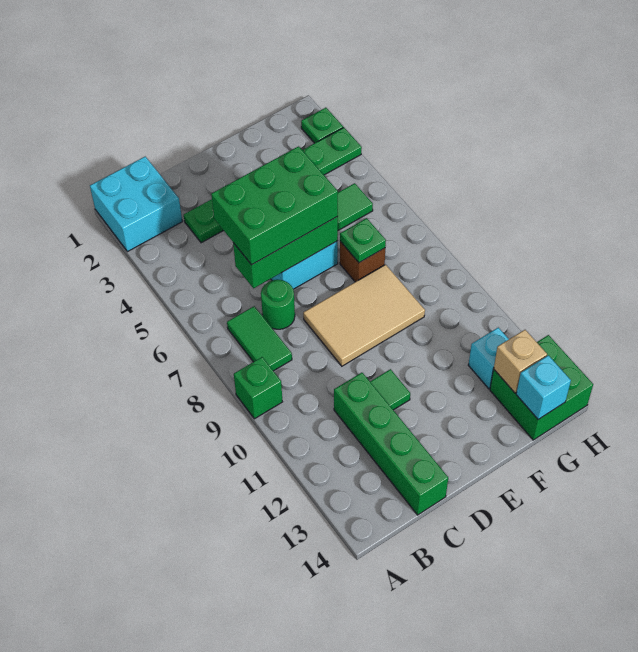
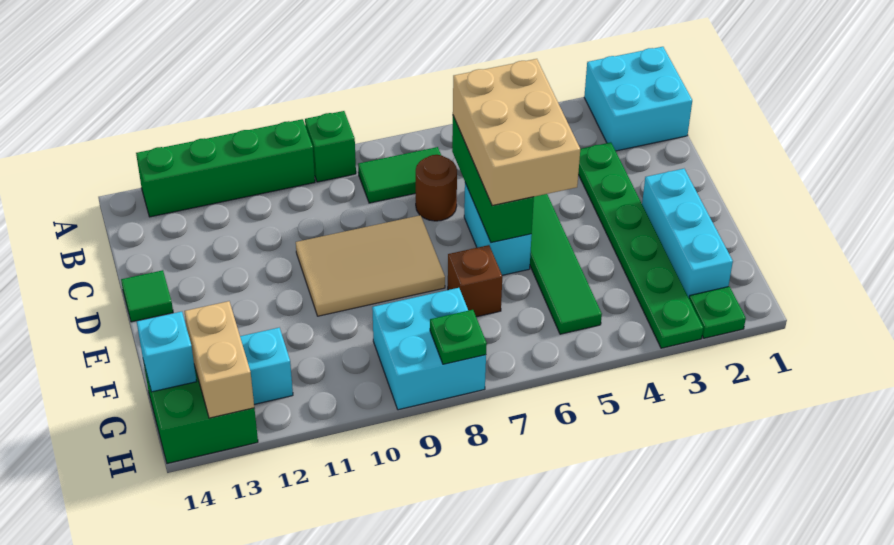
green 2x3 brick [211,146,338,265] -> tan 2x3 brick [453,59,580,206]
green 1x1 round brick [261,280,295,329] -> brown 1x1 round brick [416,155,457,221]
green 1x4 brick [334,373,448,515] -> green 1x4 brick moved to [136,119,315,217]
tan 2x3 tile [303,265,425,366] -> tan 2x3 tile turned to [296,215,445,316]
green 1x1 tile [370,369,410,410] -> green 1x1 tile moved to [121,270,173,322]
none -> cyan 1x3 brick [642,169,733,298]
green 1x1 plate [340,218,386,263] -> green 1x1 plate moved to [430,310,487,364]
none -> cyan 2x2 brick [372,288,486,410]
tan 1x1 brick [494,330,547,393] -> tan 1x2 brick [184,301,254,418]

